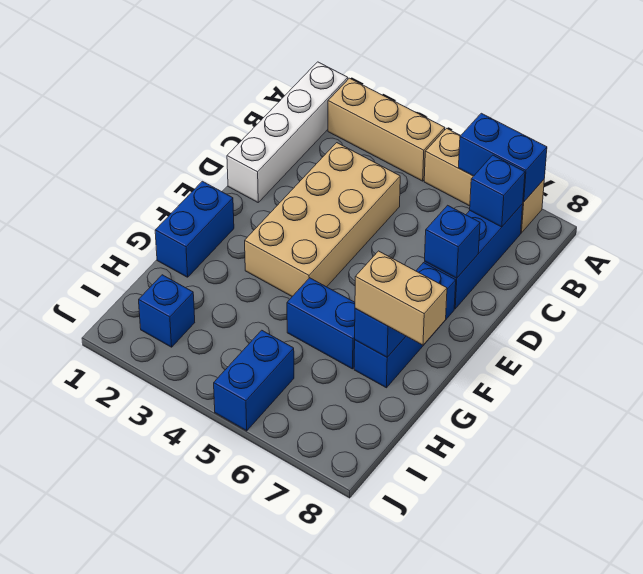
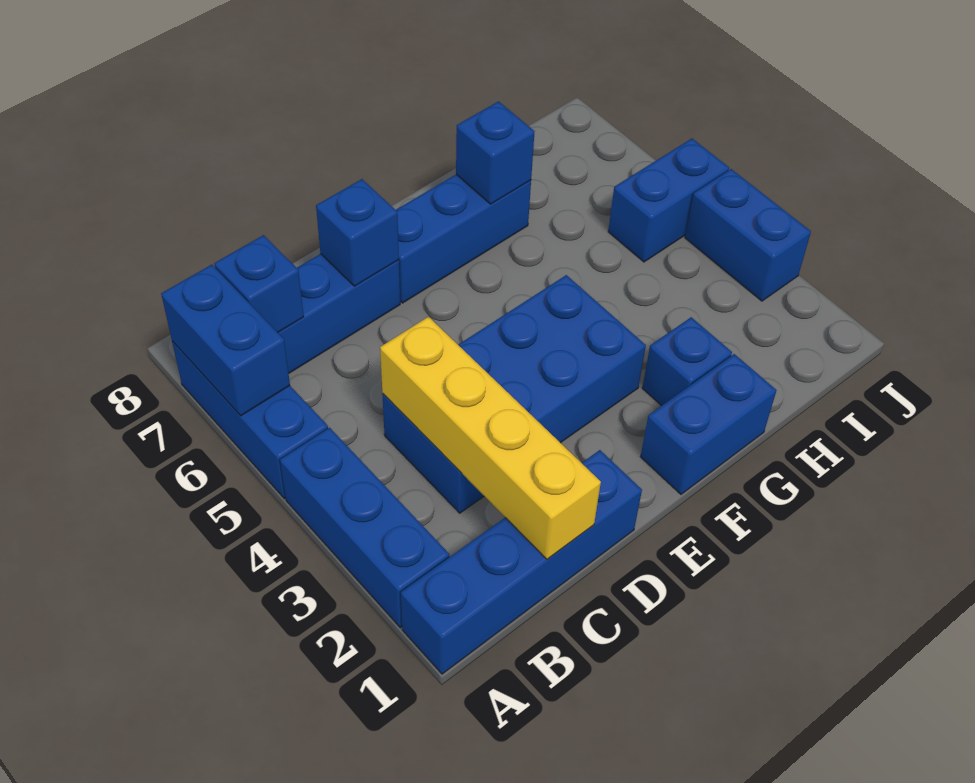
white 1x4 brick [227,62,348,202] -> blue 1x4 brick [401,450,642,674]
tan 1x3 brick [328,78,445,181] -> blue 1x3 brick [280,428,449,628]
tan 1x3 brick [424,128,544,233] -> blue 1x3 brick [172,341,328,498]
none -> yellow 1x4 brick [380,317,601,559]
tan 2x4 brick [245,143,400,296] -> blue 2x4 brick [382,275,646,513]
blue 1x2 brick [287,278,355,369] -> blue 1x2 brick moved to [685,169,811,301]
tan 1x2 brick [355,251,447,345] -> none
blue 1x1 brick [139,275,195,347] -> blue 1x1 brick moved to [642,317,732,406]

